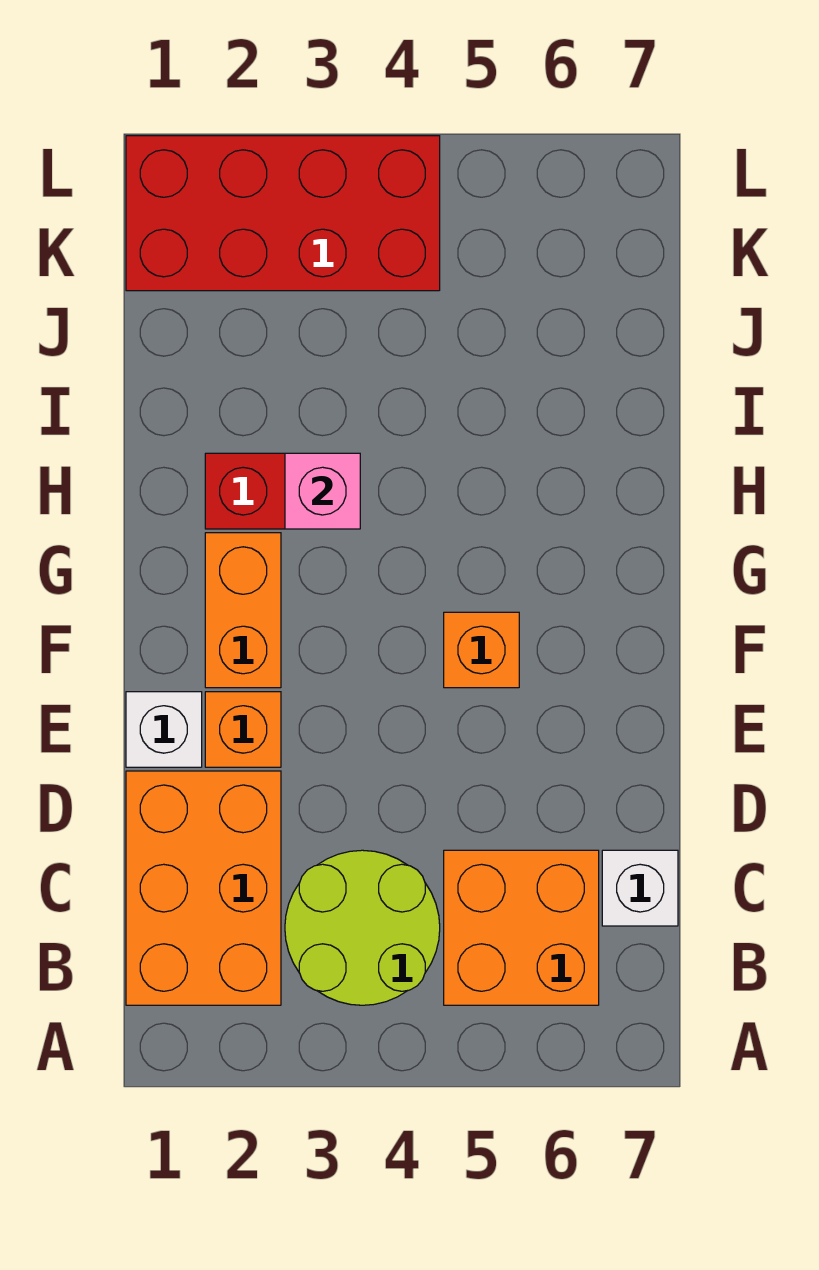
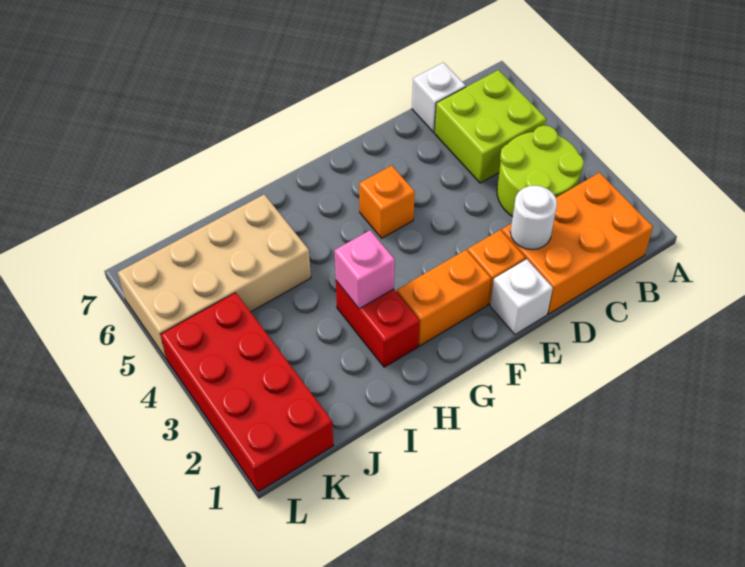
orange 2x2 brick [444,850,599,1005] -> lime 2x2 brick [434,70,546,183]
none -> white 1x1 round brick [510,186,557,250]
none -> tan 2x4 brick [118,194,311,359]

